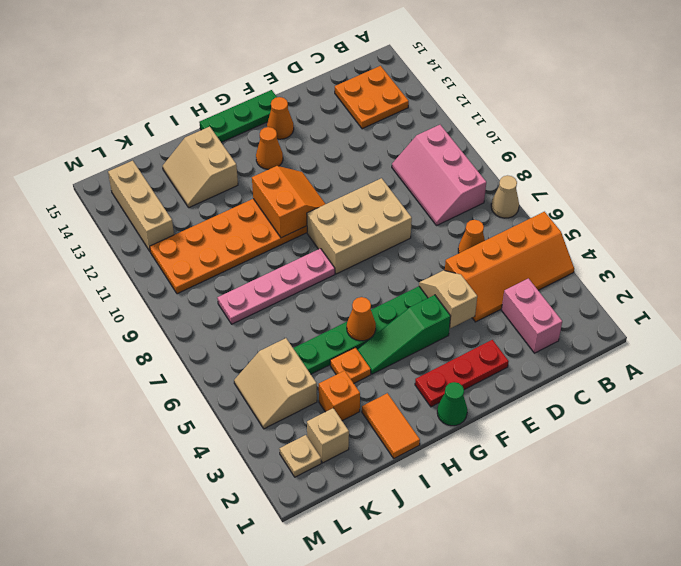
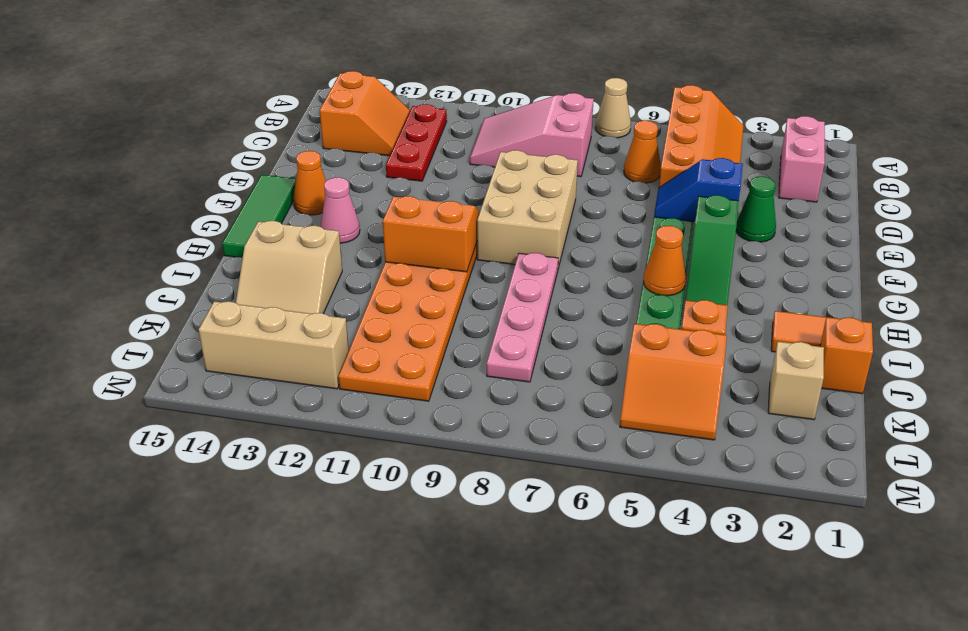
pink 2x3 slope [392,125,486,225] -> pink 2x3 slope turned to [470,93,594,177]
orange 2x2 plate [335,66,409,129] -> orange 2x2 slope [320,71,410,156]
pink 1x2 brick [501,278,562,353] -> pink 1x2 brick turned to [779,116,825,202]
red 1x3 plate [415,340,509,407] -> red 1x3 plate moved to [386,104,447,181]
tan 1x2 slope [419,270,477,328] -> blue 1x2 slope [654,158,743,222]
green 1x3 plate [199,90,277,142] -> green 1x3 tile [222,175,296,258]
green 1x1 cone [437,382,467,426] -> green 1x1 cone moved to [736,176,776,242]
orange 1x1 cone [256,127,283,169] -> pink 1x1 cone [320,177,360,243]
orange 1x1 brick [319,371,360,421] -> orange 1x1 brick moved to [820,317,873,394]
tan 2x2 slope [234,338,317,429] -> orange 2x2 slope [620,324,727,440]
tan 1x1 plate [280,435,321,477] -> none

